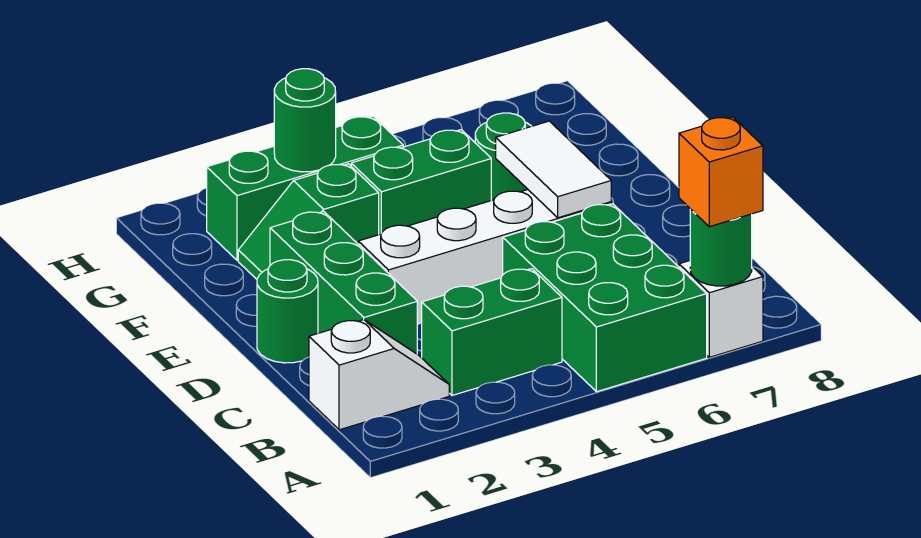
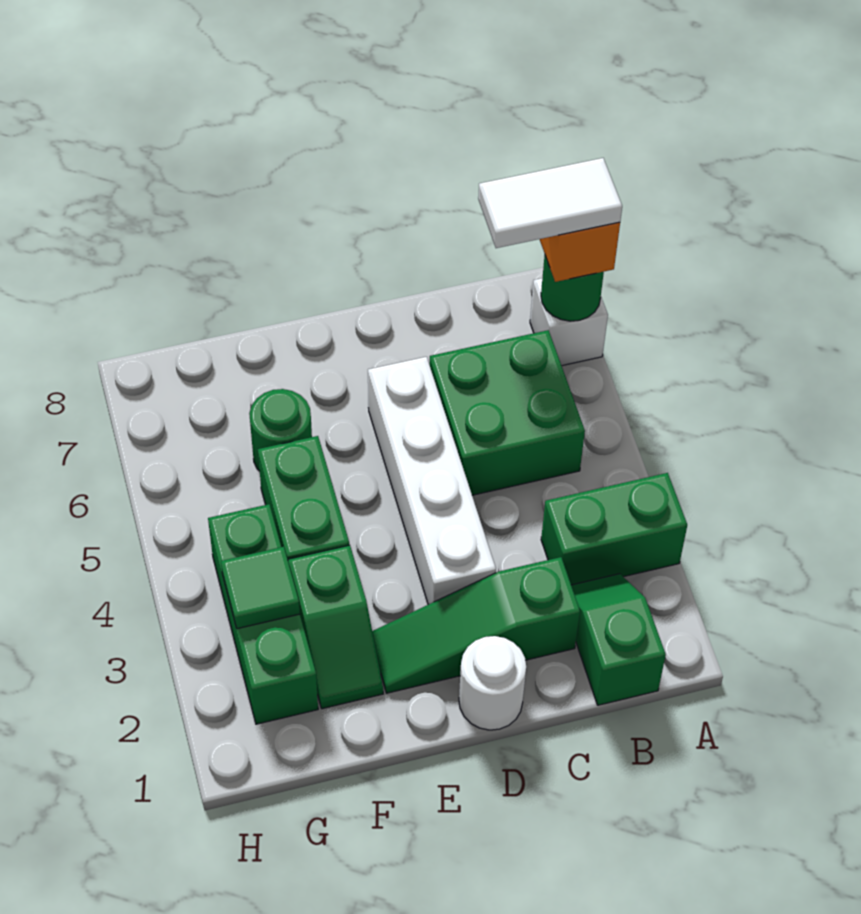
green 2x3 brick [503,204,707,392] -> green 2x2 brick [429,330,585,495]
white 1x2 slope [309,320,449,430] -> green 1x2 slope [571,574,666,705]
green 1x2 brick [422,269,562,395] -> green 1x2 brick turned to [541,473,687,585]
green 1x3 brick [270,211,417,354] -> green 1x3 slope [372,557,580,693]
green 1x1 round brick [257,260,318,363] -> white 1x1 round brick [459,636,526,730]
white 1x2 tile [496,121,611,218] -> white 1x2 tile moved to [478,158,622,248]
green 1x1 round brick [274,69,336,172] -> green 1x1 tile [221,547,300,629]

